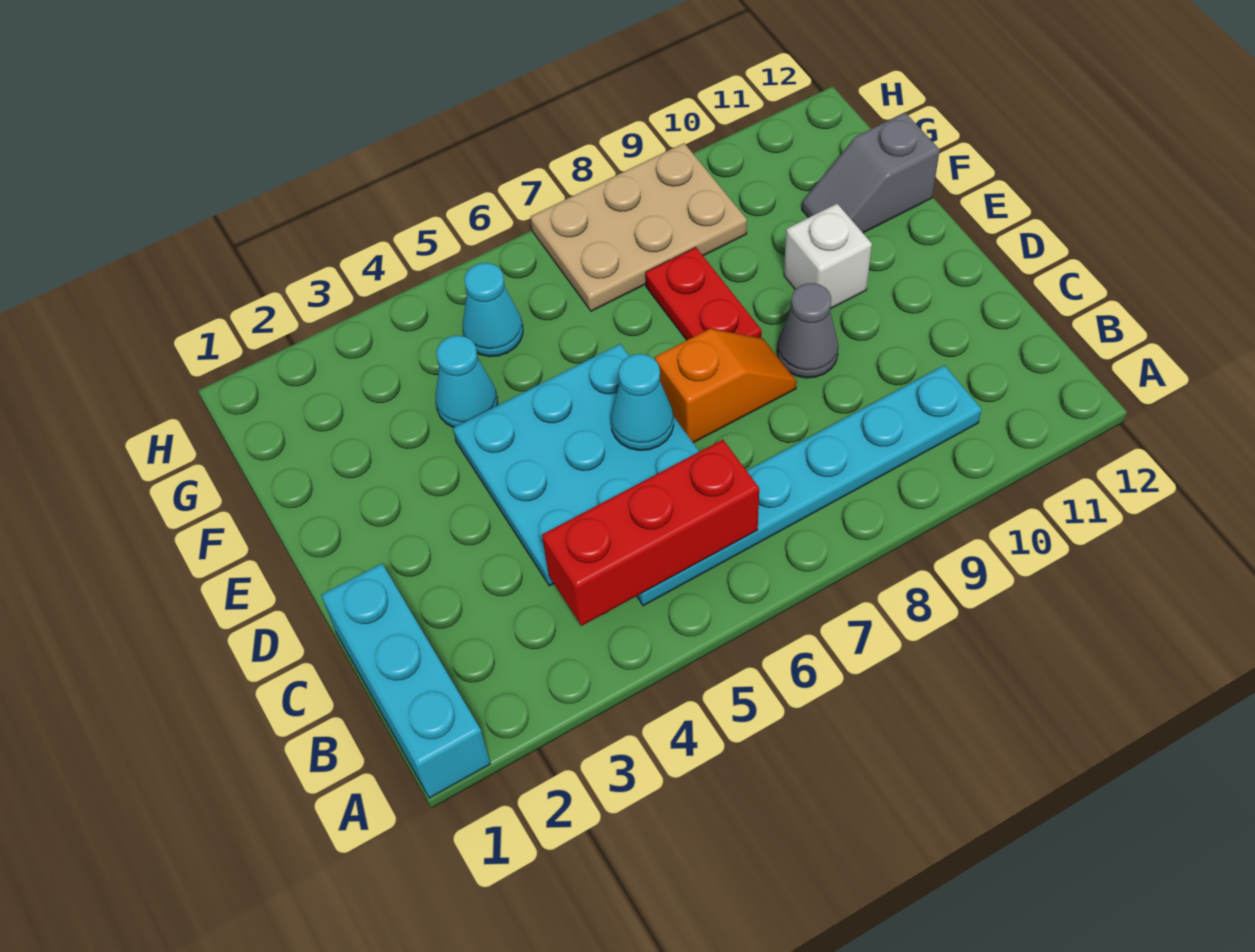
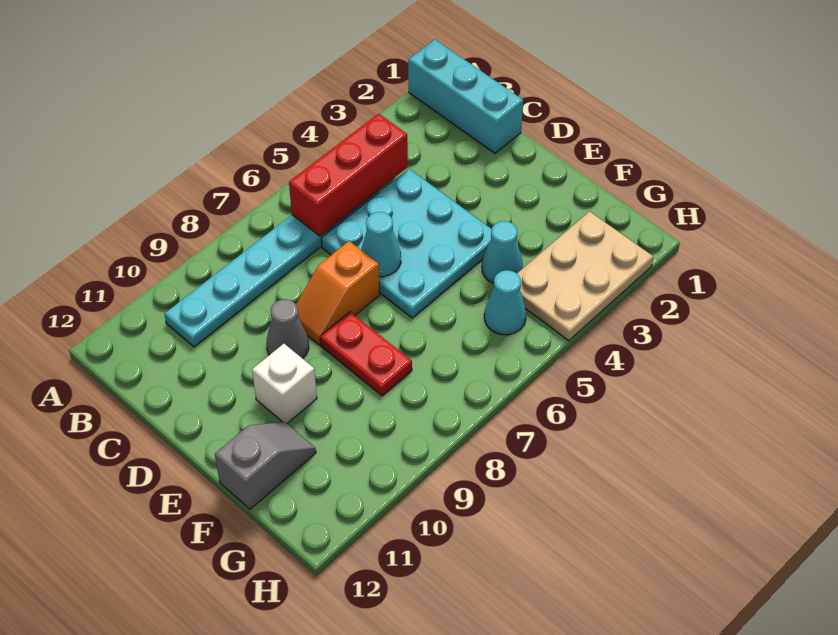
tan 2x3 plate [530,143,747,311] -> tan 2x3 plate moved to [517,212,653,341]

